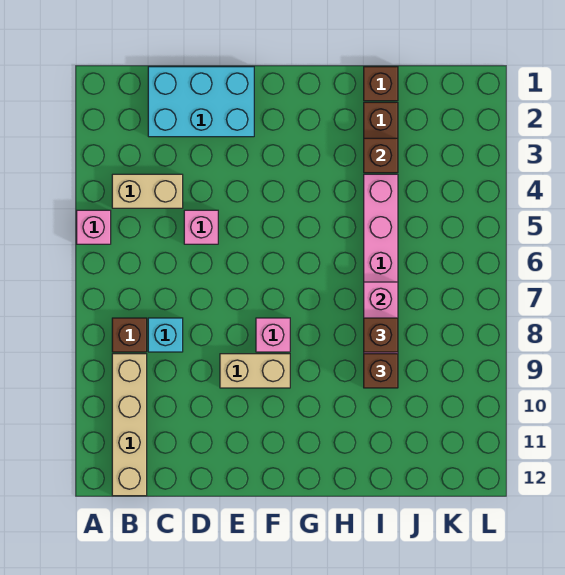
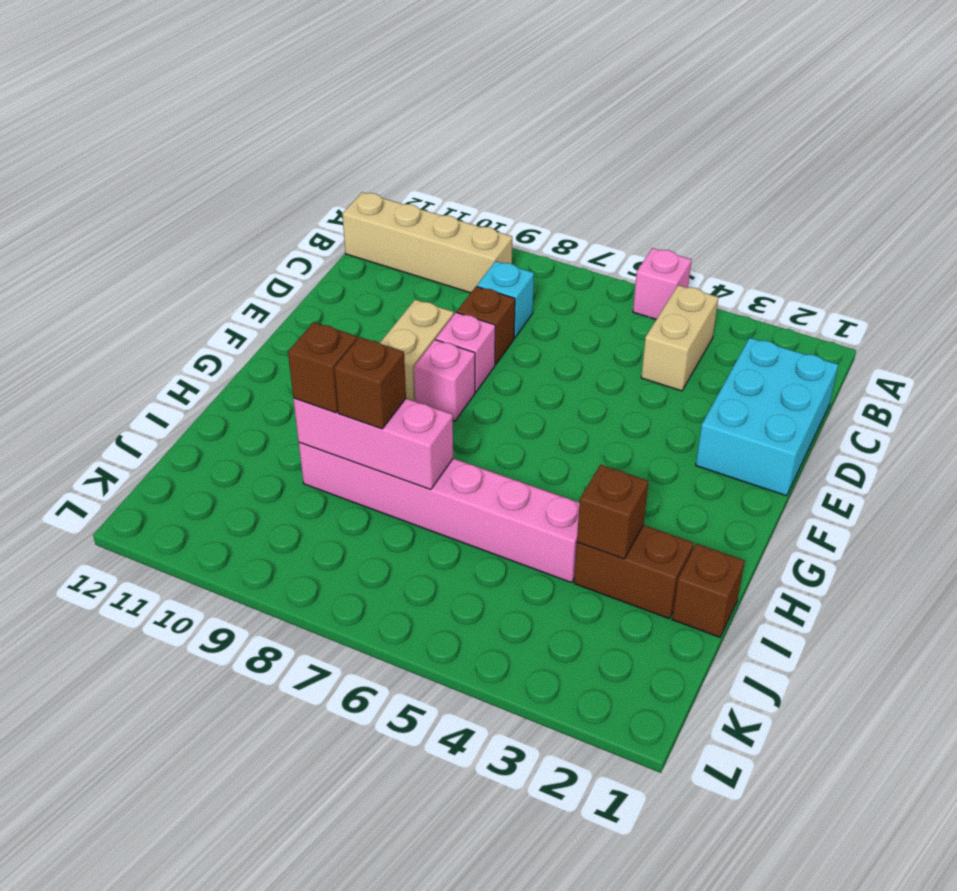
brown 1x1 brick [112,318,147,352] -> brown 1x1 brick moved to [457,286,515,365]
pink 1x1 brick [184,210,218,244] -> pink 1x1 brick moved to [436,312,495,392]

